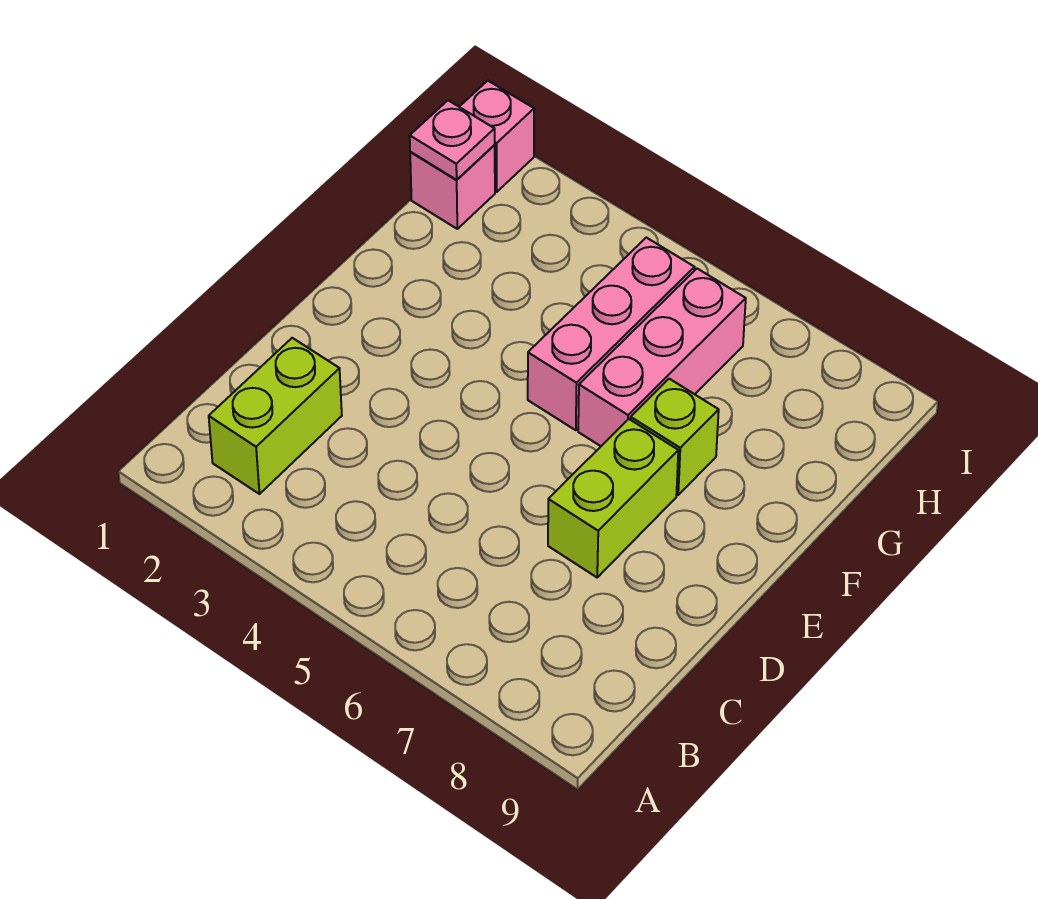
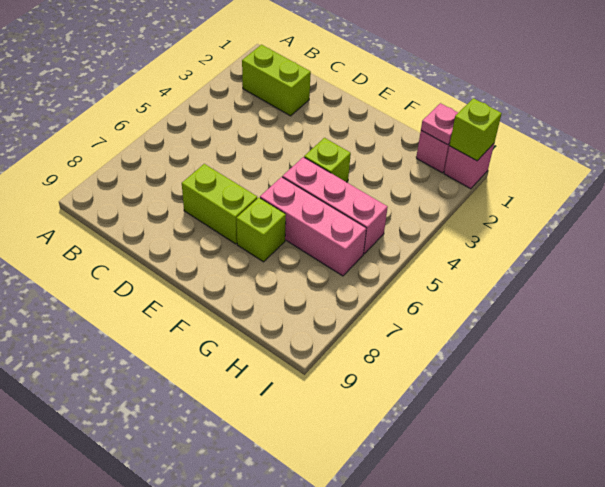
none -> lime 1x1 brick [304,138,351,182]
none -> lime 1x1 brick [449,98,502,161]

